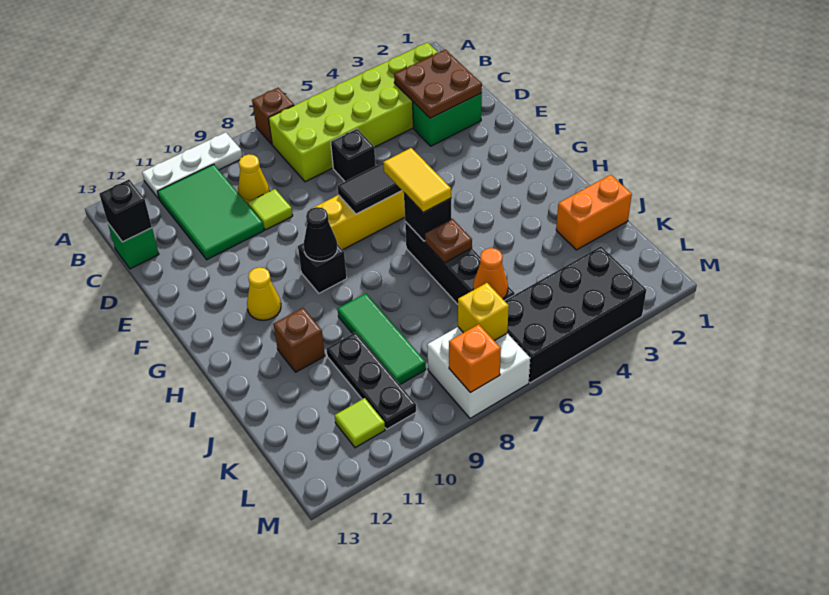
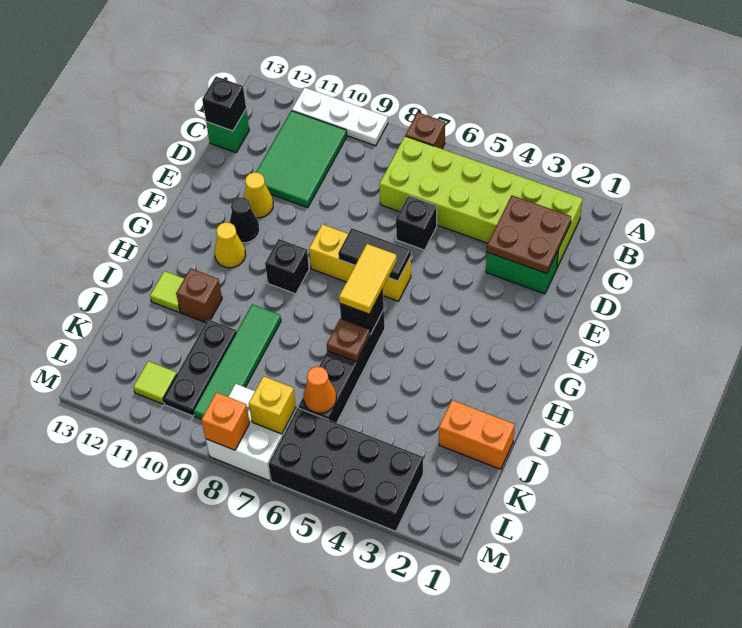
yellow 1x1 cone [238,154,270,204] -> yellow 1x1 cone moved to [244,172,273,218]
lime 1x1 tile [248,189,293,230] -> lime 1x1 tile moved to [150,271,184,312]
black 1x1 cone [304,207,338,261] -> black 1x1 cone moved to [229,197,260,243]
green 1x3 tile [338,293,426,384] -> green 1x4 tile [193,304,281,419]

